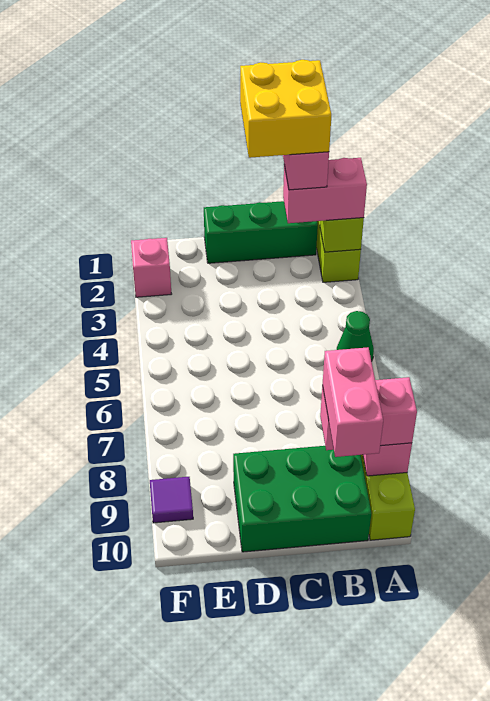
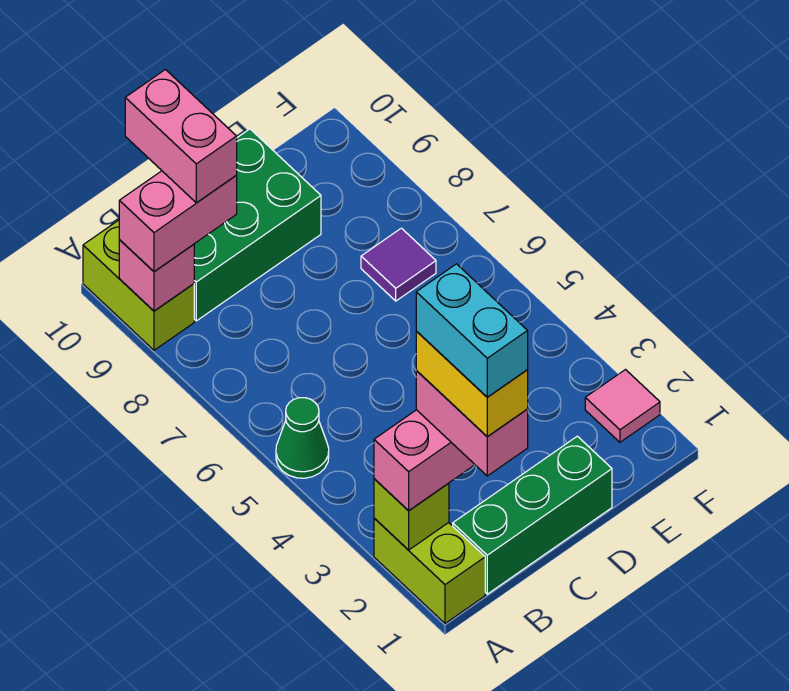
yellow 2x2 brick [240,60,331,158] -> yellow 1x2 brick [416,331,528,436]
none -> cyan 1x2 brick [416,264,528,397]
pink 1x1 brick [131,238,171,297] -> pink 1x1 tile [585,370,660,442]
purple 1x1 tile [150,477,193,523] -> purple 1x1 tile moved to [361,228,436,301]

